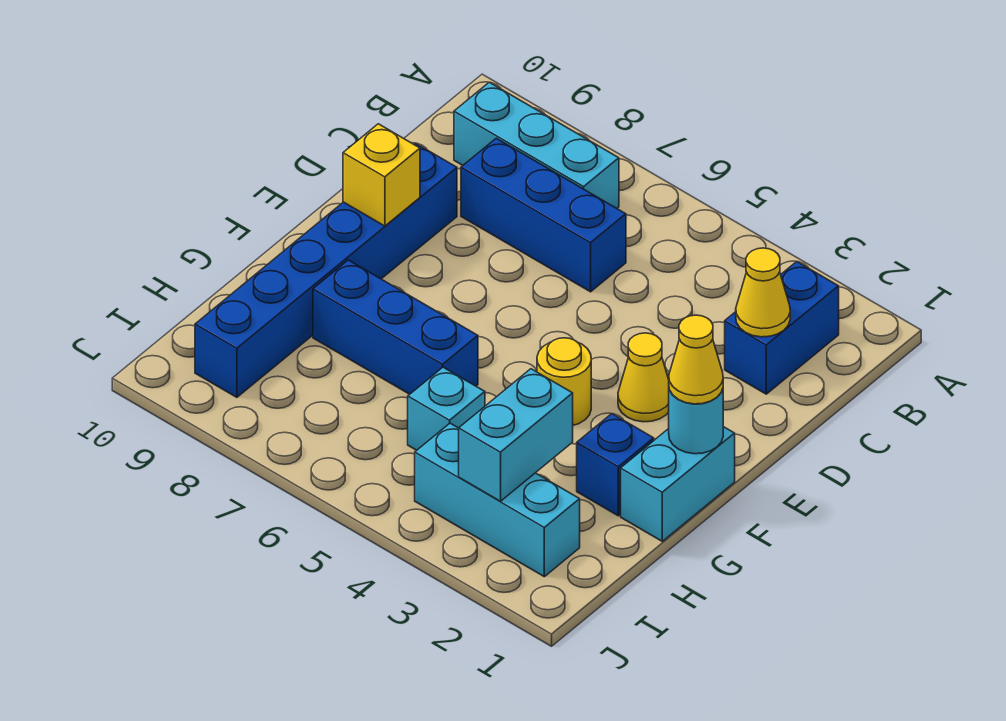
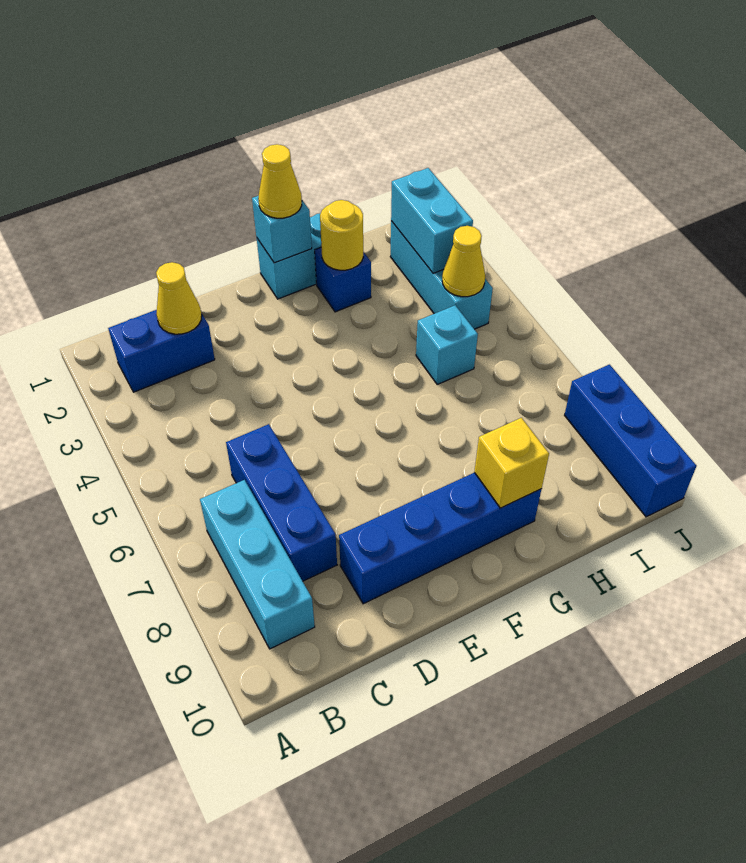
blue 1x6 brick [195,143,457,397] -> blue 1x4 brick [339,473,541,604]
yellow 1x1 cone [618,333,669,422] -> yellow 1x1 cone moved to [442,226,485,297]
yellow 1x1 brick [343,124,420,226] -> yellow 1x1 brick moved to [474,418,549,508]
cyan 1x1 round brick [669,389,723,454] -> cyan 1x1 brick [252,196,312,263]
yellow 1x1 round brick [537,338,591,425] -> yellow 1x1 round brick moved to [320,200,363,270]
blue 1x3 brick [313,260,478,394] -> blue 1x3 brick moved to [565,365,697,517]
cyan 1x2 brick [459,369,573,501] -> cyan 1x2 brick turned to [391,168,473,273]

